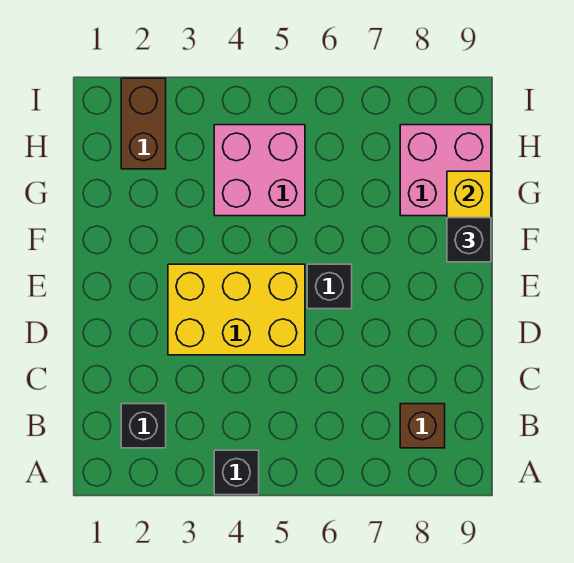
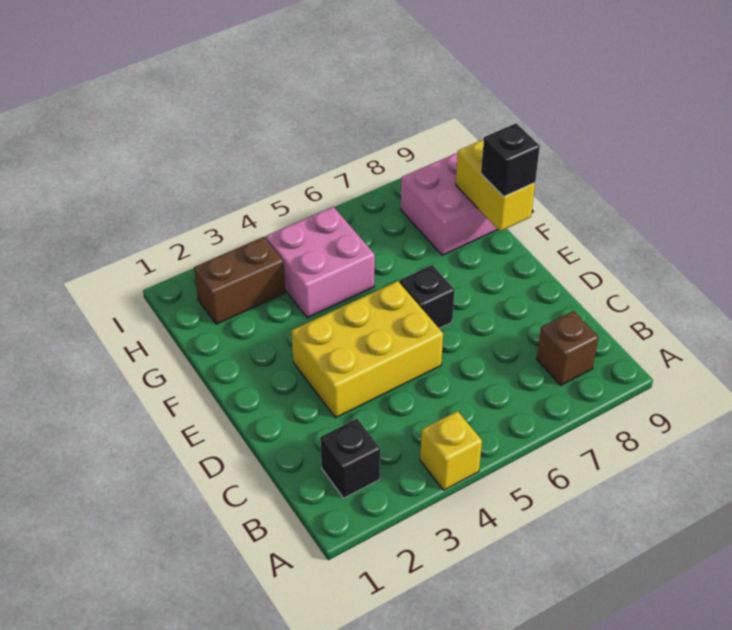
black 1x1 brick [214,450,259,495] -> yellow 1x1 brick [420,411,482,490]
brown 1x2 brick [121,78,166,169] -> brown 1x2 brick turned to [194,237,285,324]

